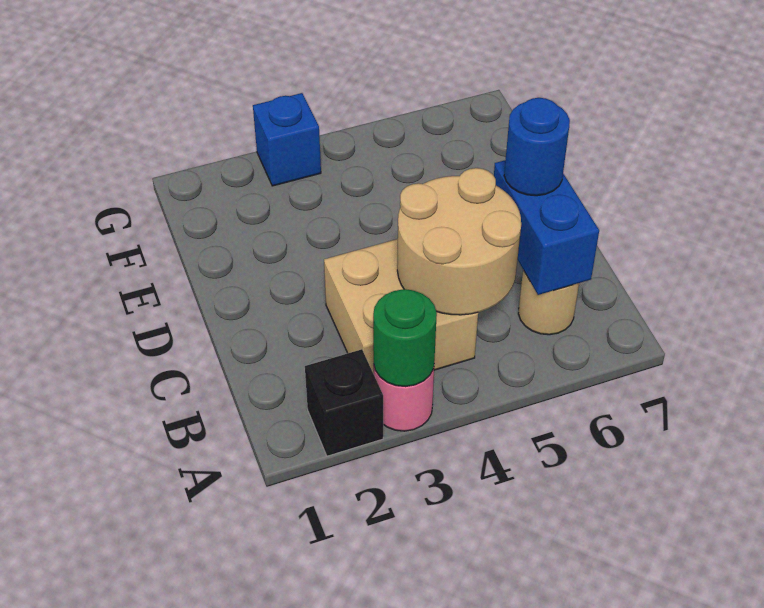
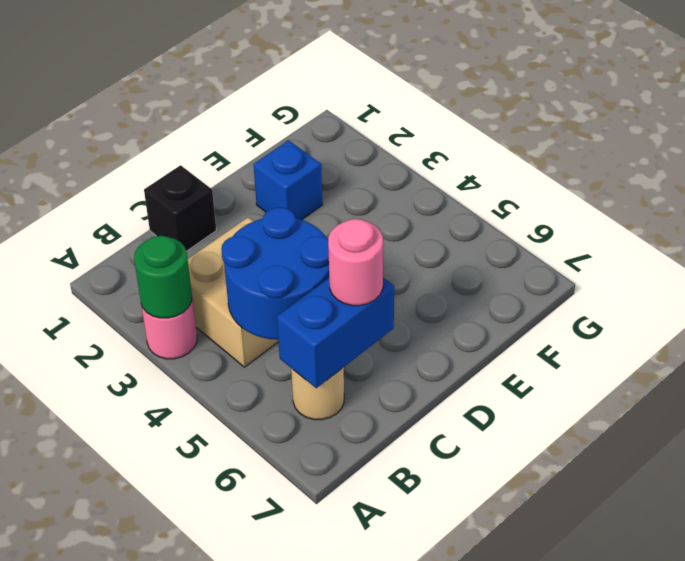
black 1x1 brick [305,349,383,456] -> black 1x1 brick moved to [144,165,216,251]
tan 2x2 round brick [397,168,521,315] -> blue 2x2 round brick [221,207,329,340]
blue 1x1 round brick [504,98,570,196] -> pink 1x1 round brick [328,219,383,306]
blue 1x1 brick [253,93,321,186] -> blue 1x1 brick moved to [254,140,323,220]

